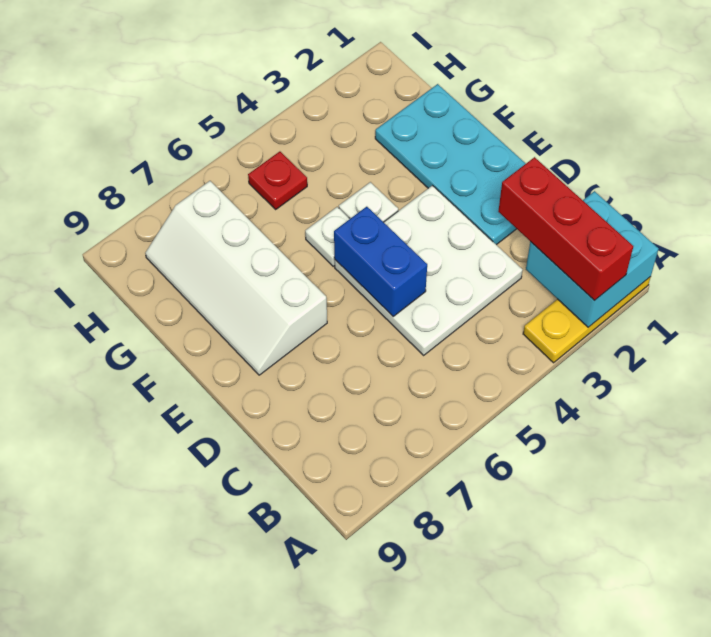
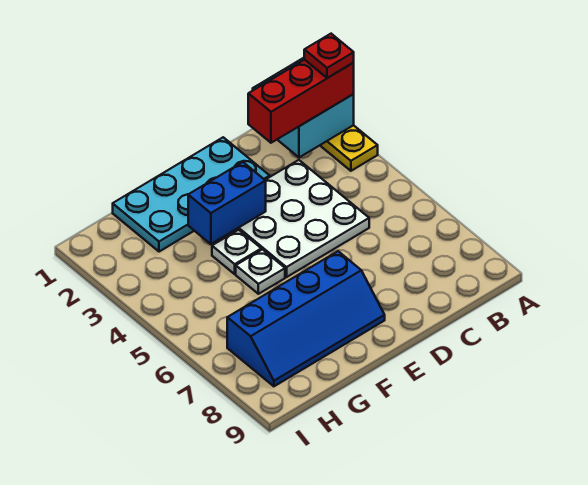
blue 1x2 brick [334,207,427,316] -> blue 1x2 brick moved to [188,162,266,244]
white 2x4 slope [145,181,327,375] -> blue 2x4 slope [227,251,385,386]
red 1x1 plate [248,152,307,209] -> red 1x1 plate moved to [304,34,354,78]

